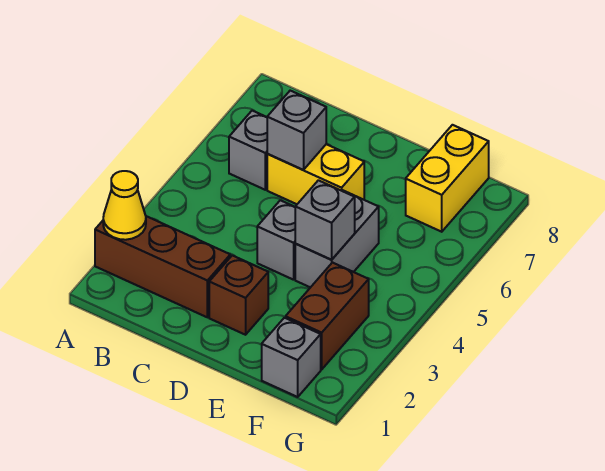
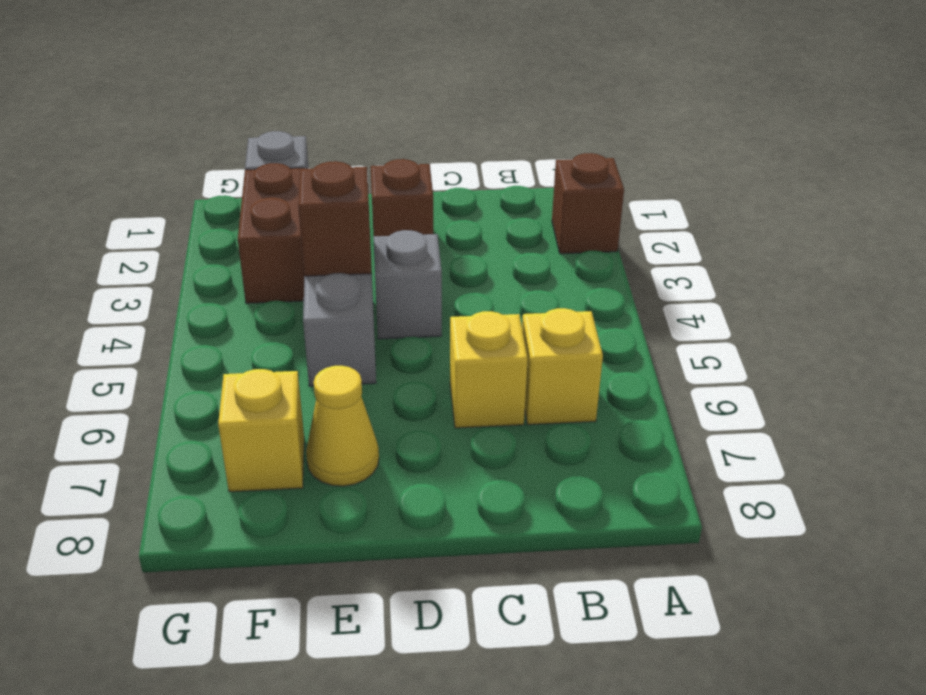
brown 1x3 brick [95,216,230,317] -> brown 1x1 brick [552,153,624,254]
yellow 1x1 cone [103,171,146,240] -> yellow 1x1 cone moved to [306,366,379,486]
grey 1x1 brick [229,111,267,190] -> yellow 1x1 brick [522,308,603,425]
yellow 1x2 brick [267,144,364,204] -> yellow 1x1 brick [450,311,528,428]
grey 1x1 brick [267,91,326,170] -> none
grey 1x1 brick [295,180,355,260] -> brown 1x1 brick [298,161,372,276]
yellow 1x2 brick [406,125,489,232] -> yellow 1x1 brick [218,369,304,492]

